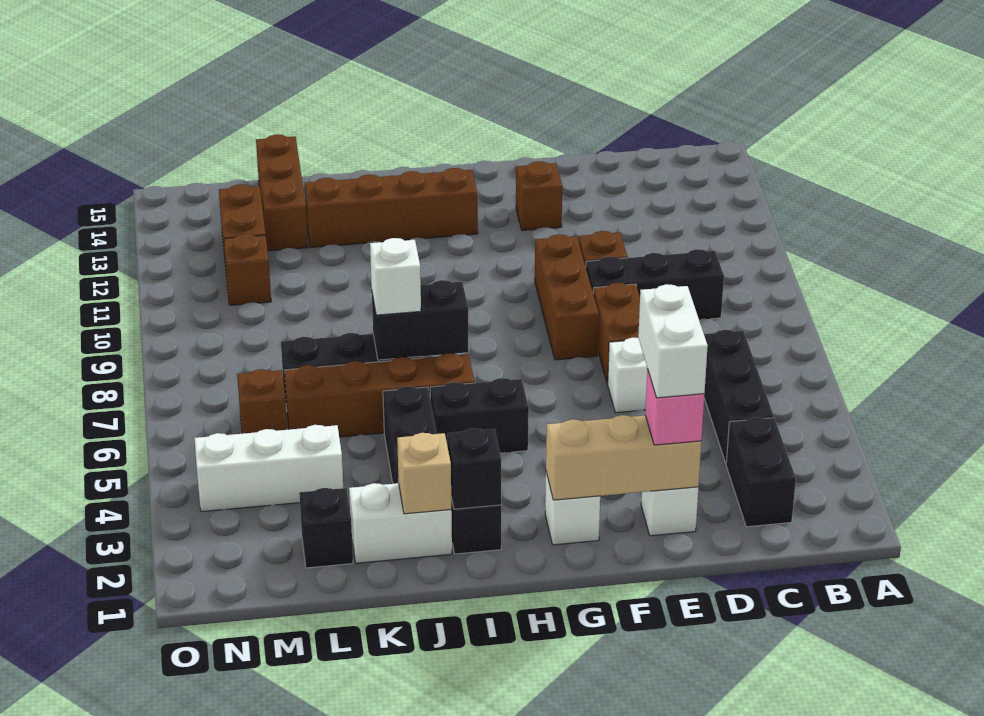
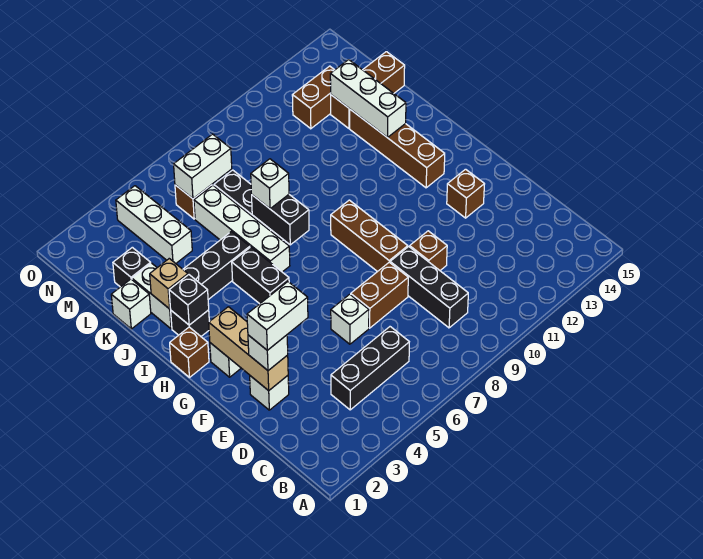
black 1x2 brick [726,417,796,527] -> none
pink 1x1 brick [645,369,704,445] -> white 1x1 brick [248,335,288,370]
brown 1x3 brick [535,234,599,360] -> brown 1x3 brick turned to [331,200,408,272]
brown 1x4 brick [284,353,475,437] -> white 1x4 brick [194,185,290,272]
none -> white 1x3 brick [330,60,406,137]
none -> white 1x1 brick [111,279,151,329]
none -> white 1x2 brick [174,134,232,199]
brown 1x1 brick [224,234,271,305] -> brown 1x1 brick moved to [170,327,209,377]

